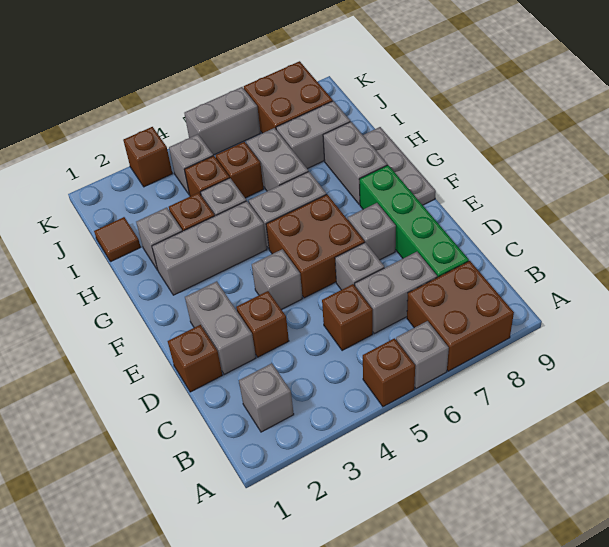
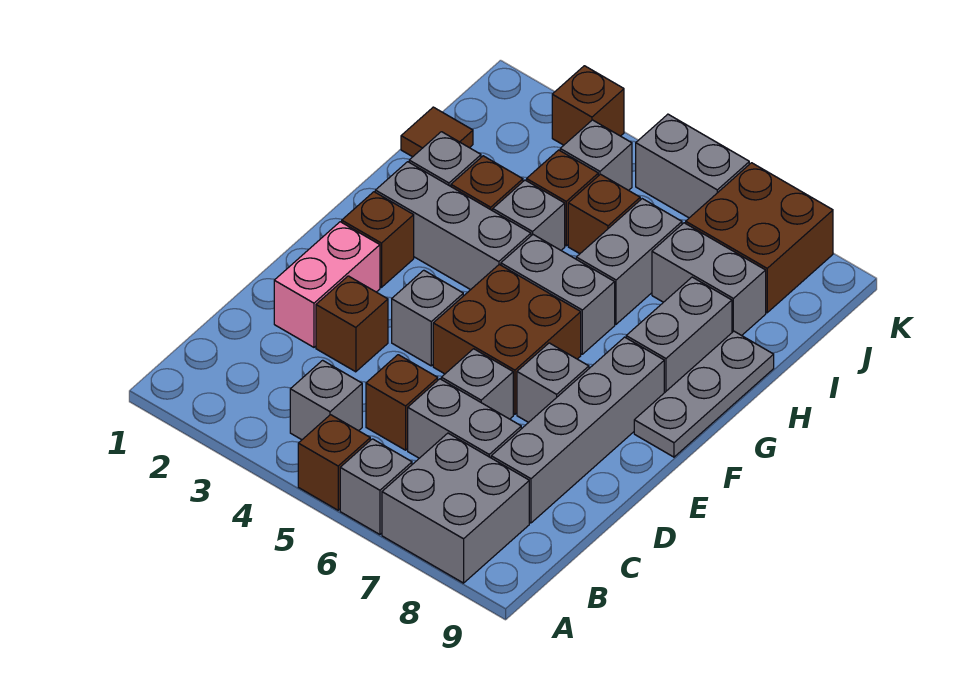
brown 2x2 brick [407,261,514,371] -> grey 2x2 brick [382,433,529,583]
grey 1x1 brick [239,363,294,432] -> grey 1x1 brick moved to [290,360,362,440]
green 1x4 brick [359,165,469,277] -> grey 1x4 brick [491,337,664,523]
brown 1x1 brick [168,325,222,392] -> brown 1x1 brick moved to [342,192,414,287]
grey 1x2 brick [185,281,256,375] -> pink 1x2 brick [274,222,380,347]

